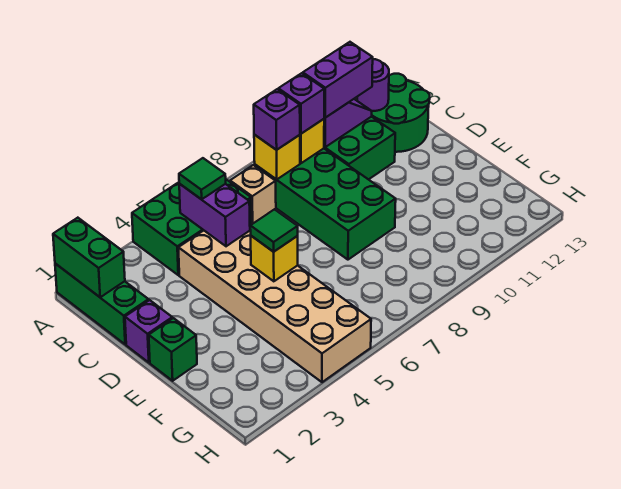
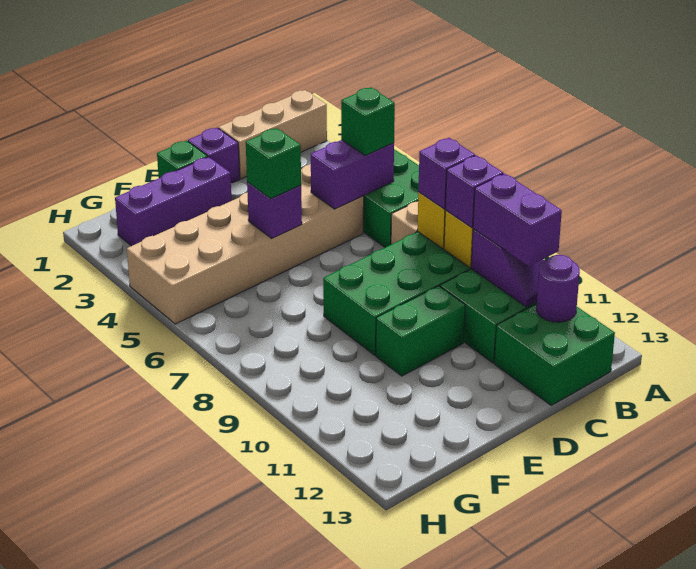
green 1x3 brick [55,264,149,344] -> tan 1x3 brick [218,90,327,179]
green 1x2 brick [53,218,125,297] -> green 1x2 brick moved to [376,286,465,376]
green 1x1 tile [179,158,226,199] -> green 1x1 brick [341,87,395,156]
green 2x2 round brick [372,74,430,152] -> green 2x2 brick [494,304,615,405]
none -> purple 1x3 brick [115,157,232,246]
yellow 1x1 brick [251,236,298,281] -> purple 1x1 brick [247,182,302,238]
green 1x1 tile [250,209,298,252] -> green 1x1 brick [246,128,301,199]

